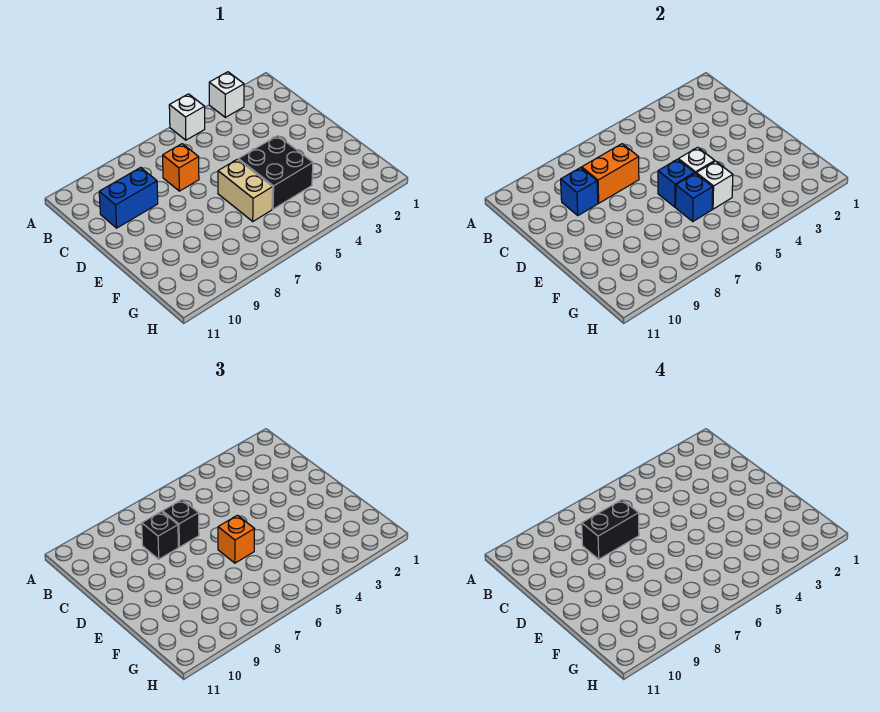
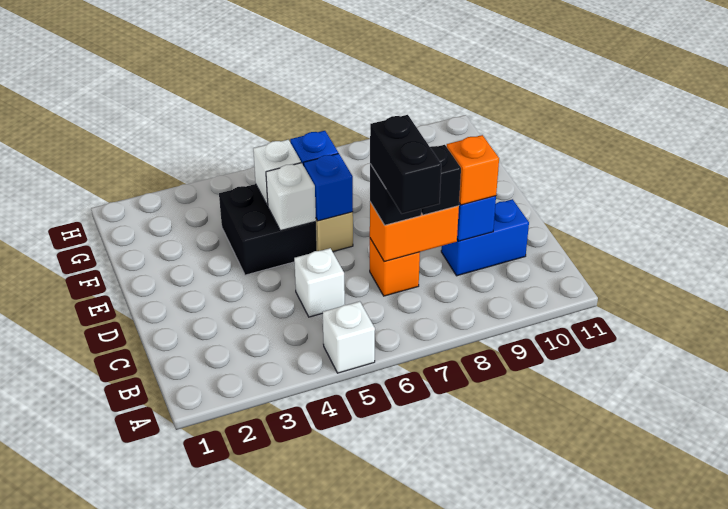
white 1x1 brick [209,72,244,117] -> white 1x1 brick moved to [294,248,345,317]
black 1x2 brick [582,500,639,559] -> black 1x2 brick turned to [370,115,441,214]
orange 1x1 brick [218,515,255,563] -> orange 1x1 brick moved to [447,135,499,205]

